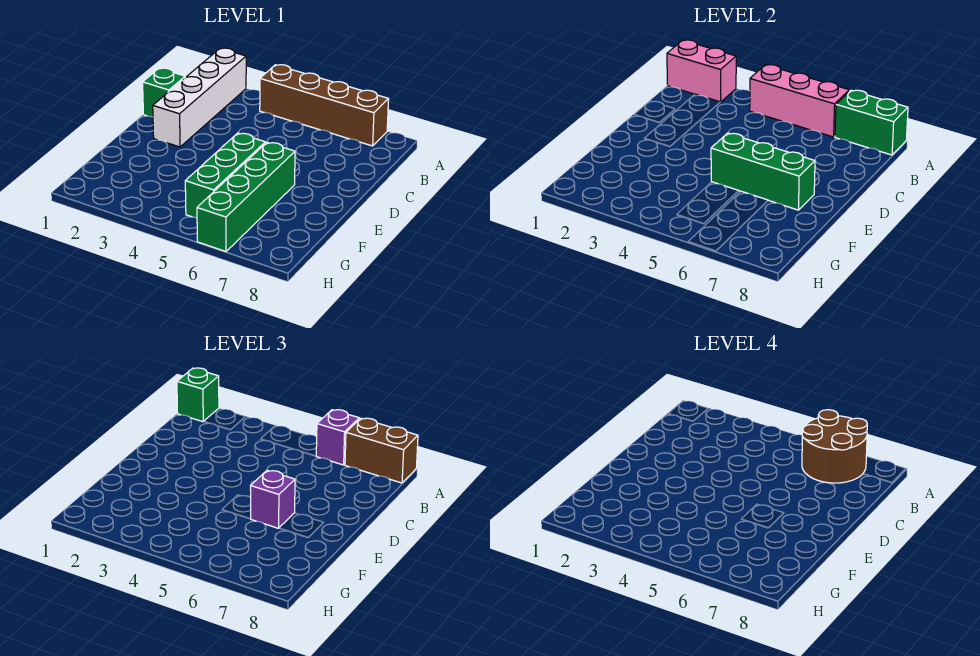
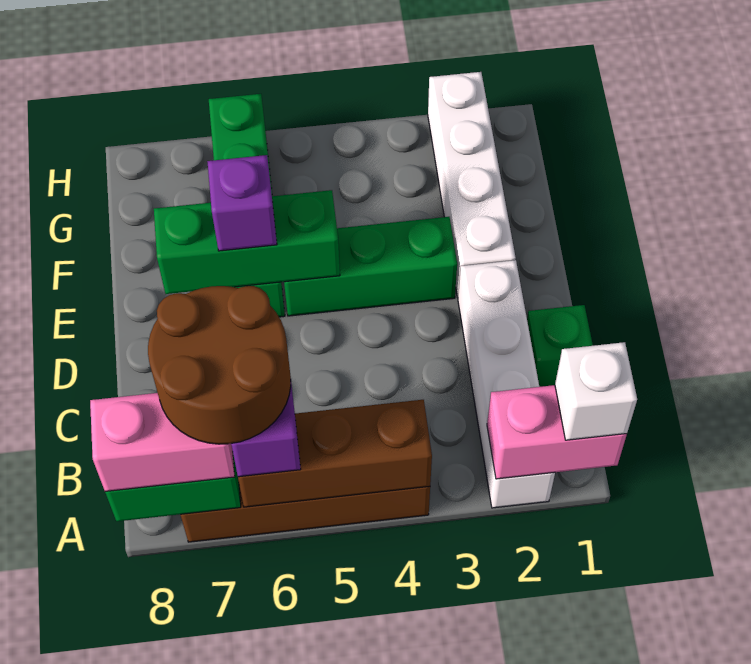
green 1x1 brick [177,368,219,422] -> white 1x1 brick [555,342,637,440]
pink 1x3 brick [750,65,849,137] -> brown 1x3 brick [238,400,432,507]
brown 1x2 brick [345,418,418,483] -> pink 1x2 brick [90,393,235,491]
none -> white 1x4 brick [428,72,516,297]
green 1x3 brick [185,133,265,218] -> green 1x3 brick turned to [284,217,457,316]

